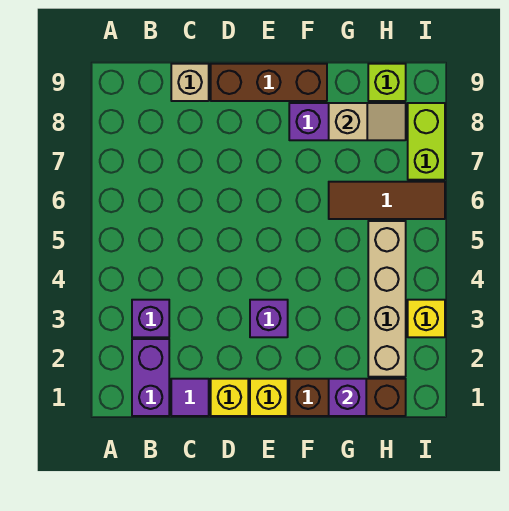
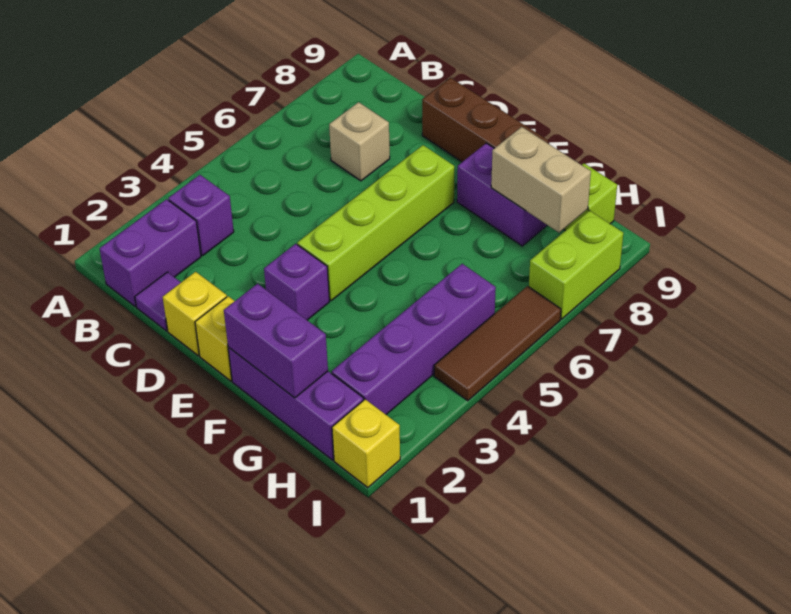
tan 1x1 brick [171,64,209,101] -> tan 1x1 brick moved to [329,102,390,181]
none -> lime 1x4 brick [297,145,454,301]
brown 1x3 brick [289,379,406,416] -> purple 1x3 brick [228,347,364,460]
purple 1x1 brick [329,379,366,416] -> purple 1x2 brick [224,284,328,398]
brown 1x3 tile [329,182,445,219] -> brown 1x3 tile turned to [434,286,561,401]
tan 1x2 slope [329,103,406,140] -> tan 1x2 brick [491,127,591,233]
tan 1x4 brick [368,221,406,377] -> purple 1x4 brick [332,264,496,414]
yellow 1x1 brick [408,300,445,337] -> yellow 1x1 brick moved to [332,399,400,488]

